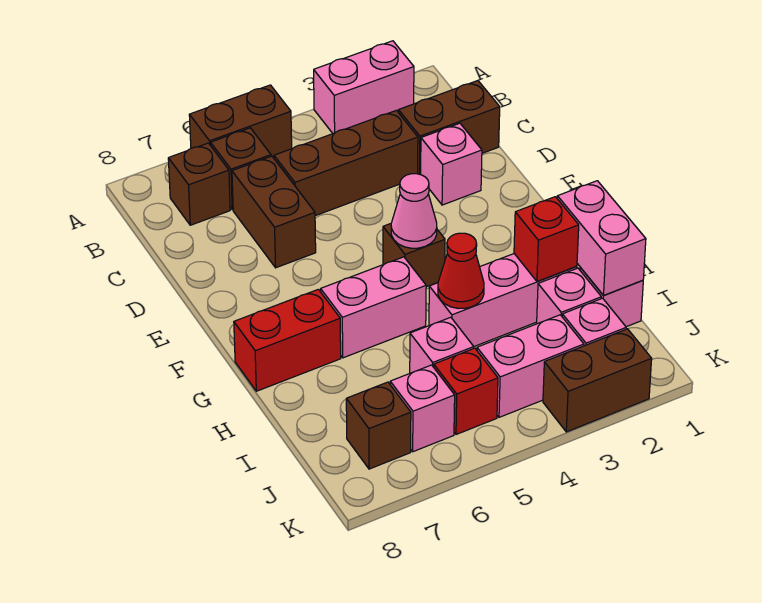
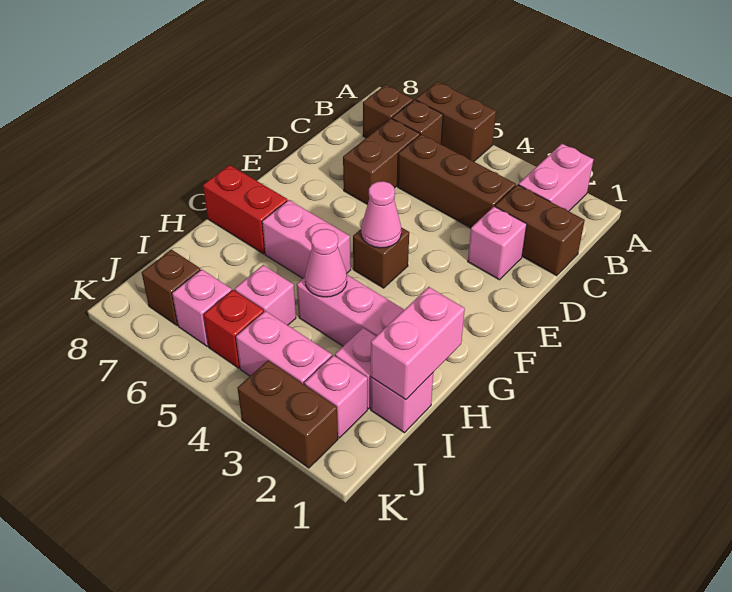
pink 1x2 brick [314,41,414,133] -> pink 1x2 brick turned to [518,144,594,211]
red 1x1 brick [514,197,579,281] -> none
red 1x1 cone [438,233,484,309] -> pink 1x1 cone [305,229,347,297]

